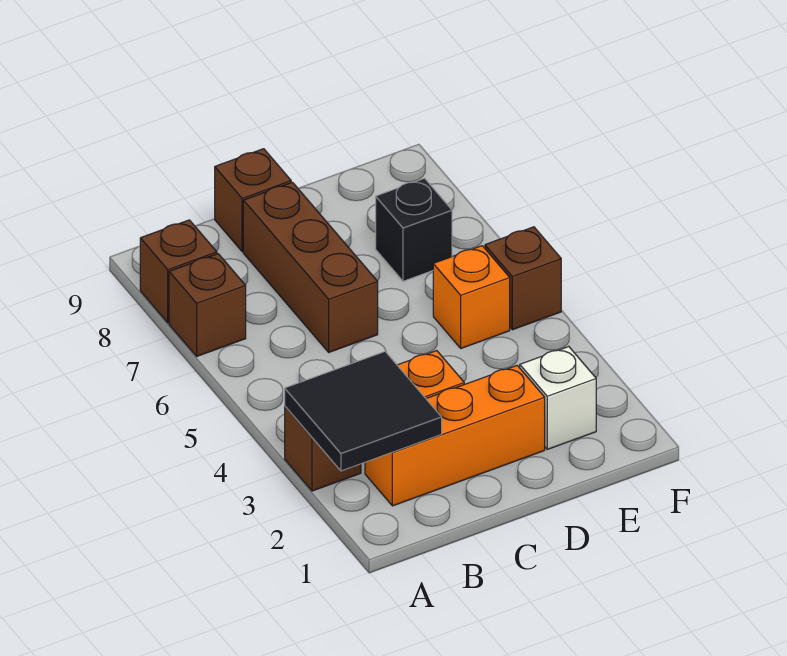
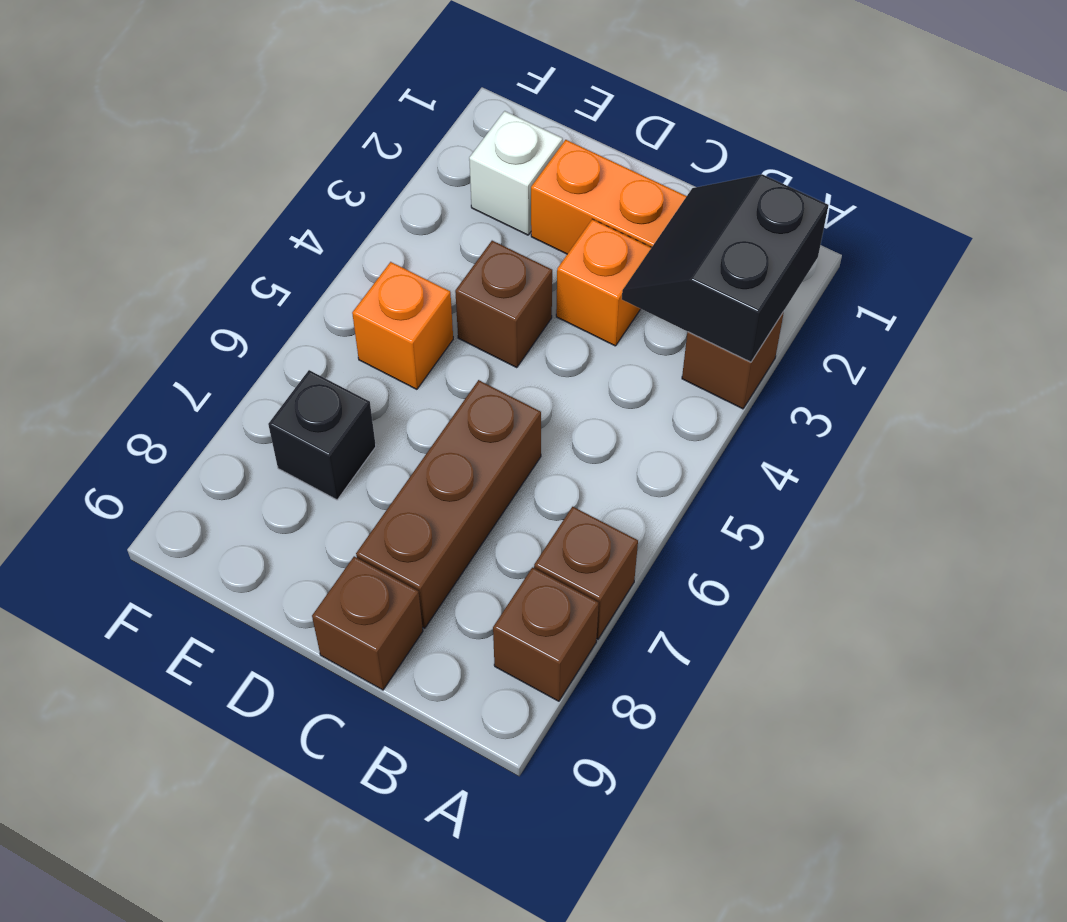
black 2x2 tile [285,352,442,471] -> black 2x2 slope [622,174,828,362]
brown 1x1 brick [485,227,561,330] -> brown 1x1 brick moved to [455,241,552,368]

